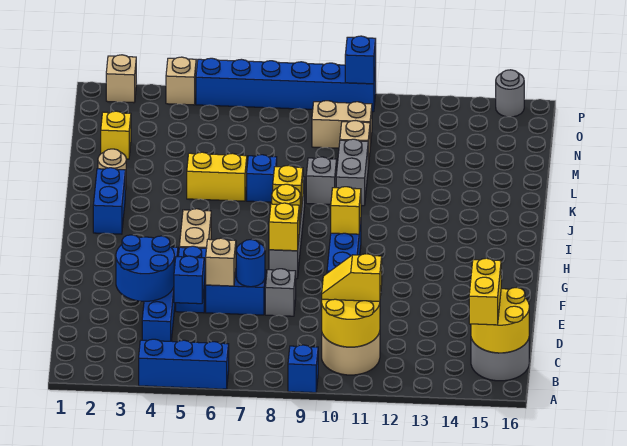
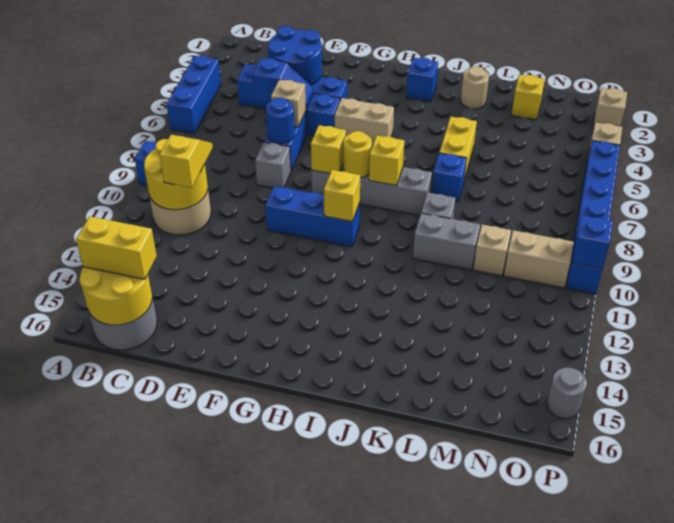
blue 1x2 brick [93,168,125,234] -> blue 1x1 brick [406,58,438,102]
tan 1x2 brick [312,101,372,148] -> tan 1x2 brick turned to [504,230,574,288]

